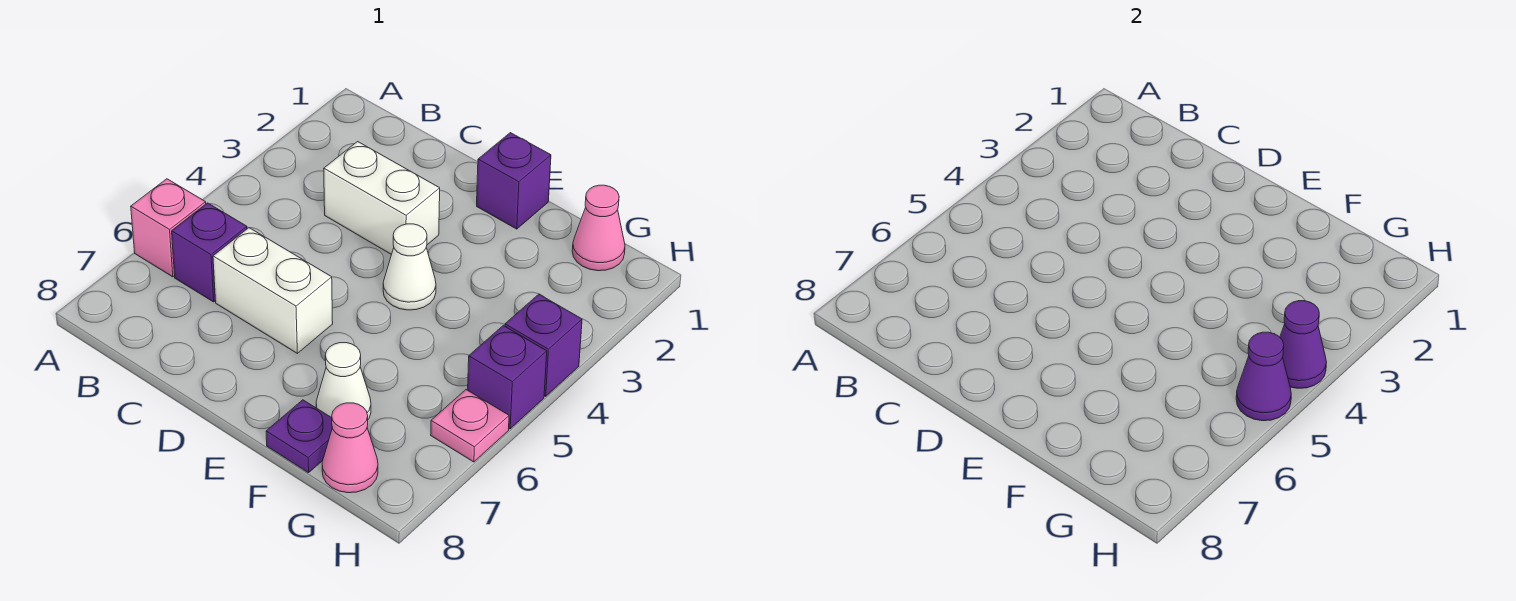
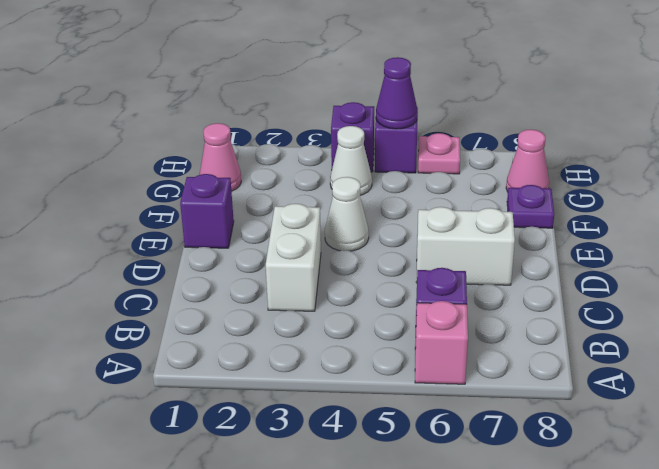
white 1x2 brick [213,228,333,353] -> white 1x2 brick turned to [416,207,515,285]
white 1x1 cone [316,343,371,419] -> white 1x1 cone moved to [330,126,372,195]
purple 1x1 cone [1280,301,1327,388] -> none

